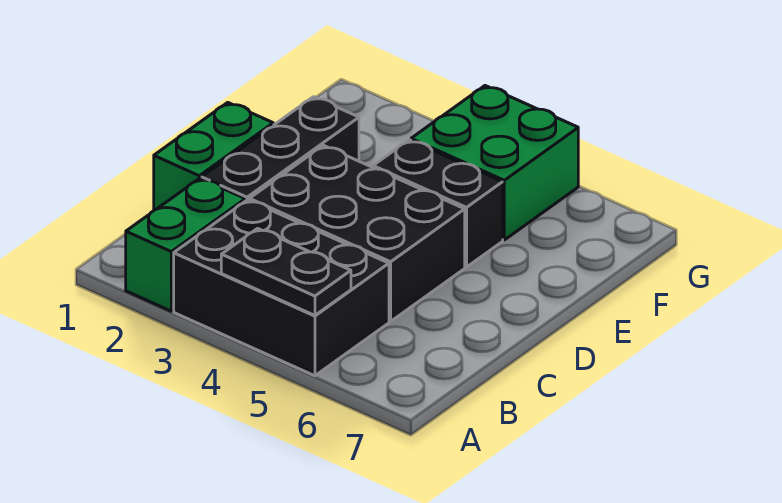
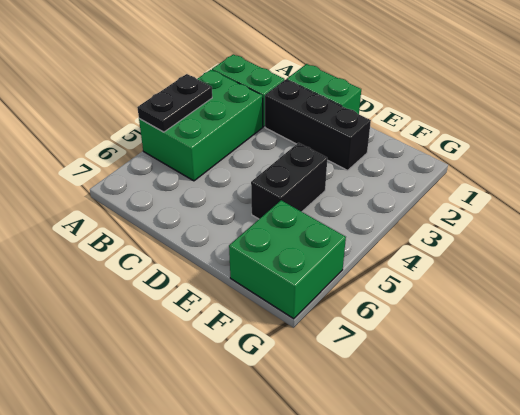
black 2x3 brick [174,200,389,376] -> green 2x3 brick [139,70,263,181]
black 2x3 brick [249,146,465,321] -> none
green 2x2 brick [411,86,578,240] -> green 2x2 brick moved to [229,200,346,319]

